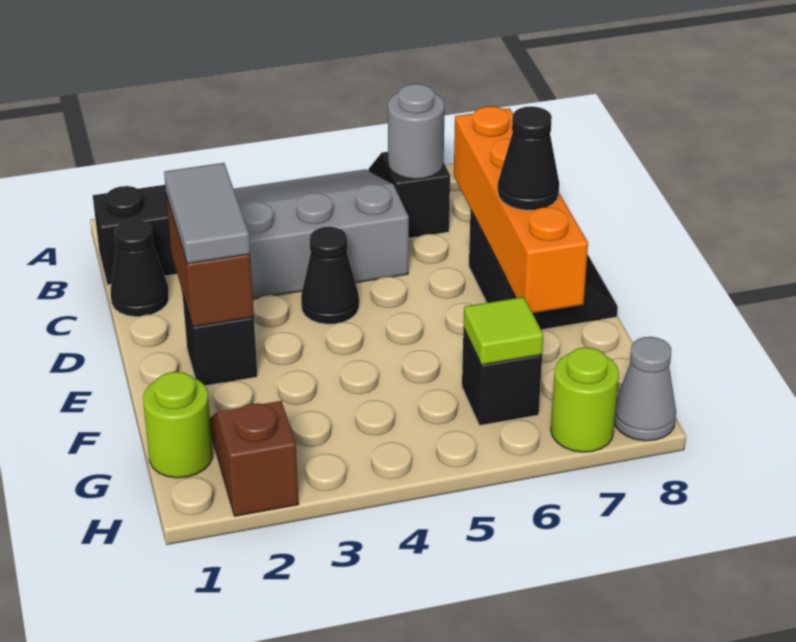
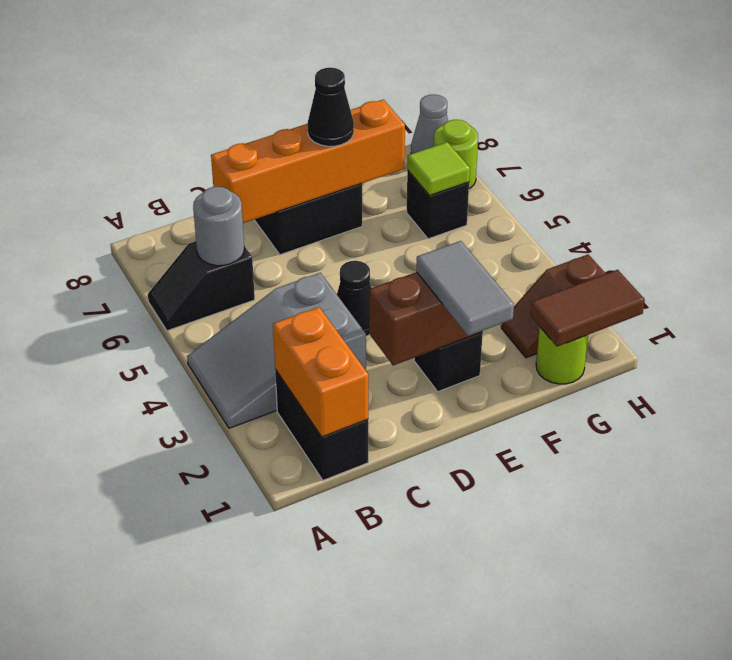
grey 3x3 slope [234,169,409,299] -> grey 2x3 slope [187,273,366,428]
none -> orange 1x2 brick [273,307,368,437]
black 1x1 cone [111,220,169,317] -> none
grey 1x2 tile [164,163,250,264] -> grey 1x2 tile turned to [416,241,514,336]
none -> brown 1x2 tile [531,270,645,347]

